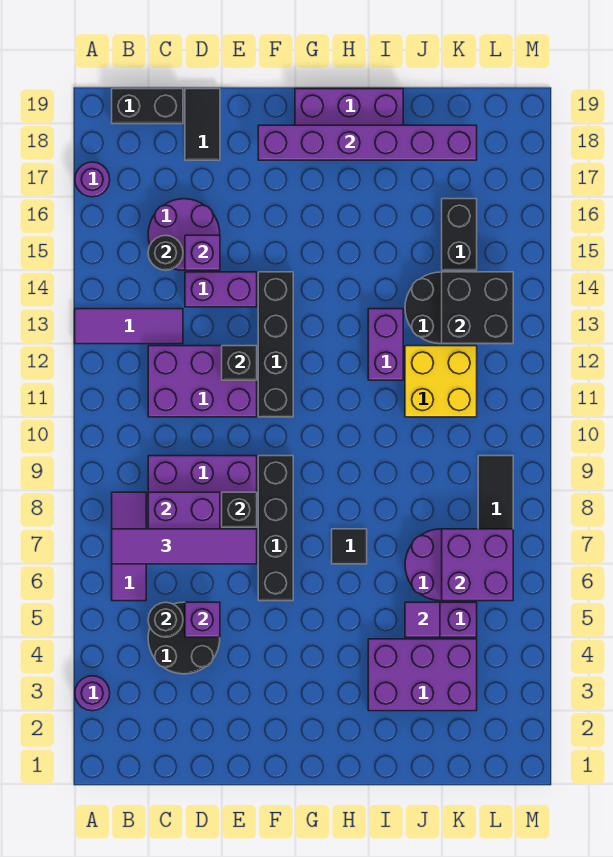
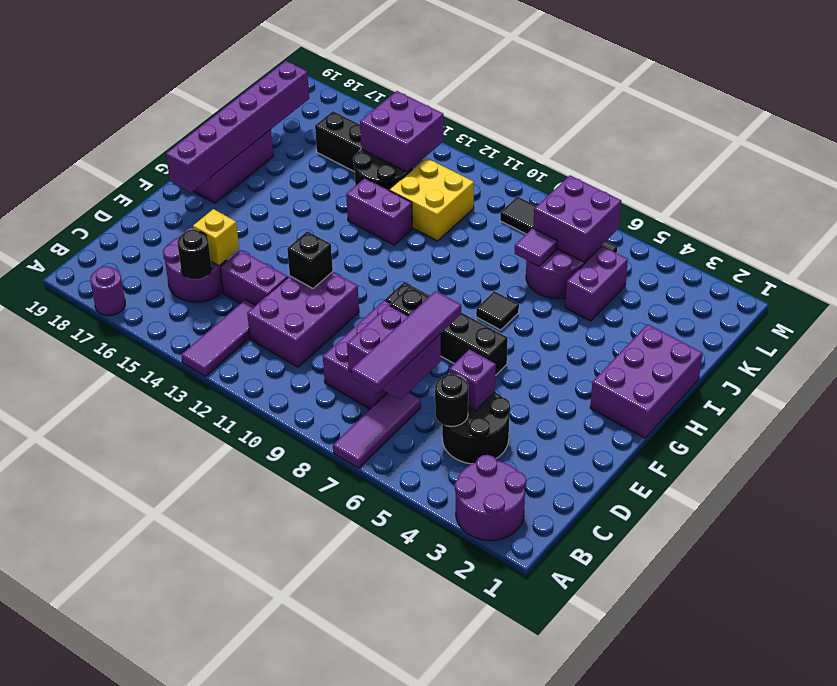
purple 1x1 round brick [75,676,110,711] -> purple 2x2 round brick [455,455,526,540]
purple 1x3 tile [112,492,146,601] -> purple 1x3 tile turned to [333,392,421,468]
black 1x2 brick [112,89,183,124] -> none
purple 1x2 brick [185,272,257,307] -> purple 1x2 brick turned to [220,250,288,305]
purple 1x1 brick [185,235,220,270] -> yellow 1x1 brick [193,209,239,266]
black 1x2 tile [185,89,220,160] -> none
black 1x4 brick [258,272,293,417] -> none
purple 2x3 brick [368,639,477,711] -> purple 2x3 brick moved to [590,324,702,438]
purple 1x1 tile [405,602,440,637] -> purple 1x1 tile moved to [515,228,557,266]
black 2x2 brick [442,272,513,344] -> purple 2x2 brick [360,91,444,172]

